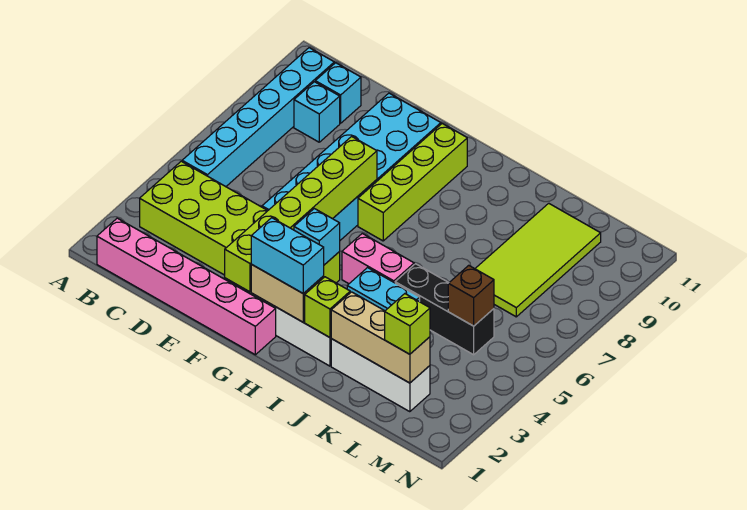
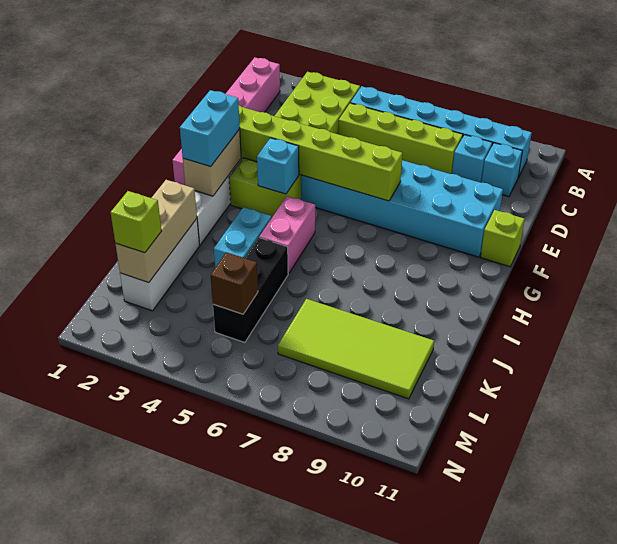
lime 1x4 brick [358,124,467,241] -> lime 1x4 brick moved to [338,103,463,174]
lime 1x1 brick [305,277,350,337] -> lime 1x1 brick moved to [481,210,525,267]

